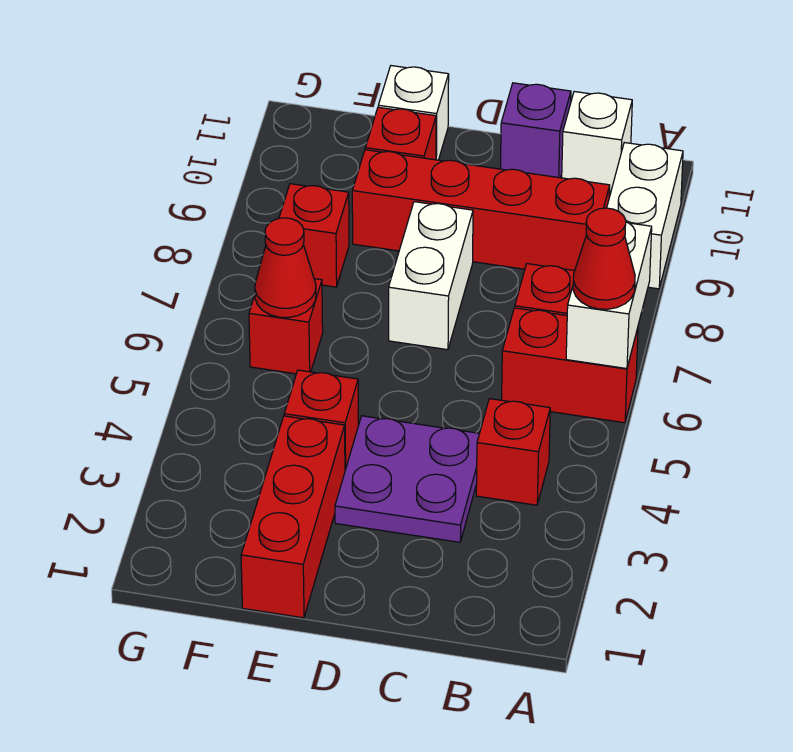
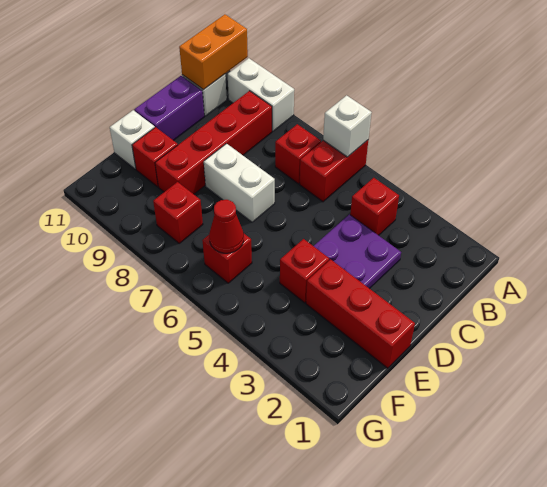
white 1x2 brick [566,222,652,369] -> white 1x1 brick [323,95,372,157]
red 1x1 cone [573,208,635,309] -> none
none -> orange 1x2 brick [179,14,248,90]
purple 1x1 brick [500,83,571,178] -> purple 1x2 brick [134,76,204,140]

